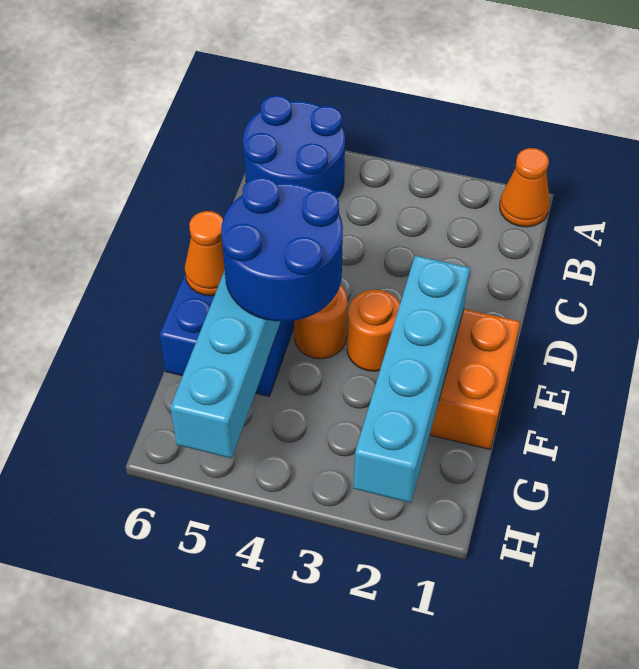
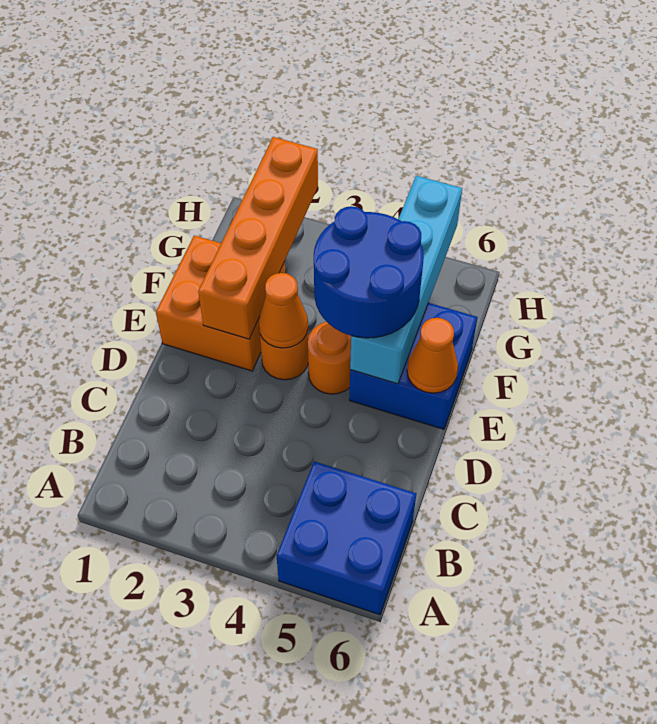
orange 1x1 cone [500,148,550,227] -> orange 1x1 cone moved to [258,273,308,348]
blue 2x2 round brick [243,96,345,199] -> blue 2x2 brick [277,461,416,615]
cyan 1x4 brick [354,255,470,503] -> orange 1x4 brick [198,137,318,339]

